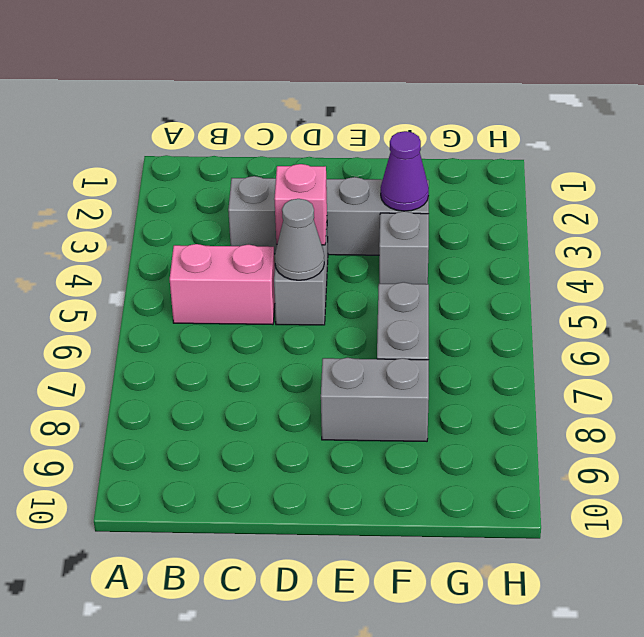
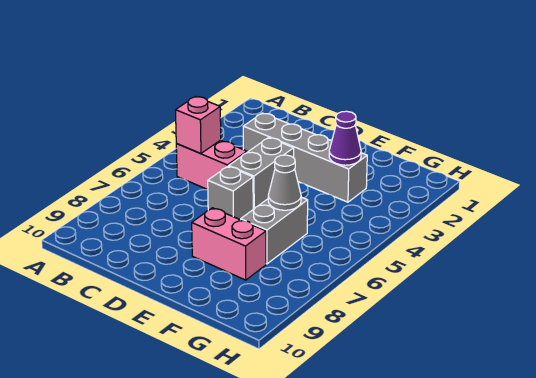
pink 1x1 brick [274,164,327,245] -> pink 1x1 brick moved to [176,97,221,154]
grey 1x1 cone [275,199,324,280] -> grey 1x1 cone moved to [268,155,301,210]
grey 1x2 brick [321,358,429,441] -> pink 1x2 brick [192,208,266,280]
grey 1x1 brick [379,211,429,284] -> grey 1x1 brick moved to [208,166,253,220]

